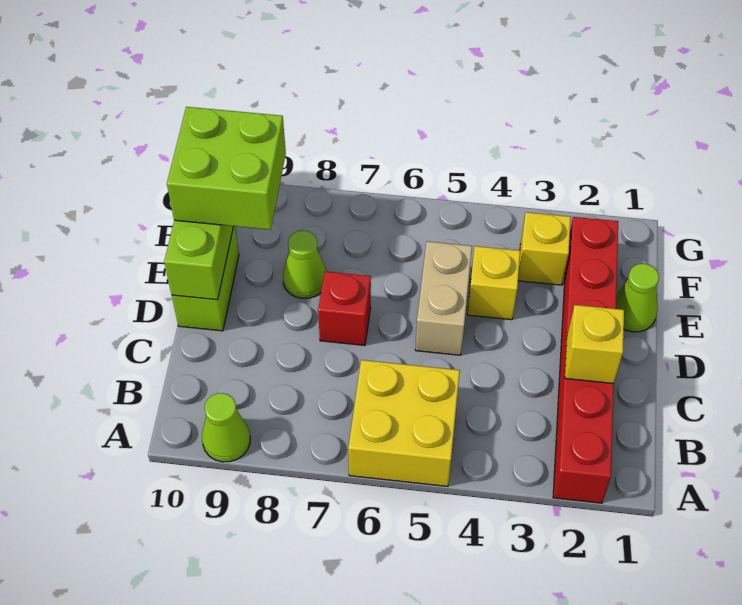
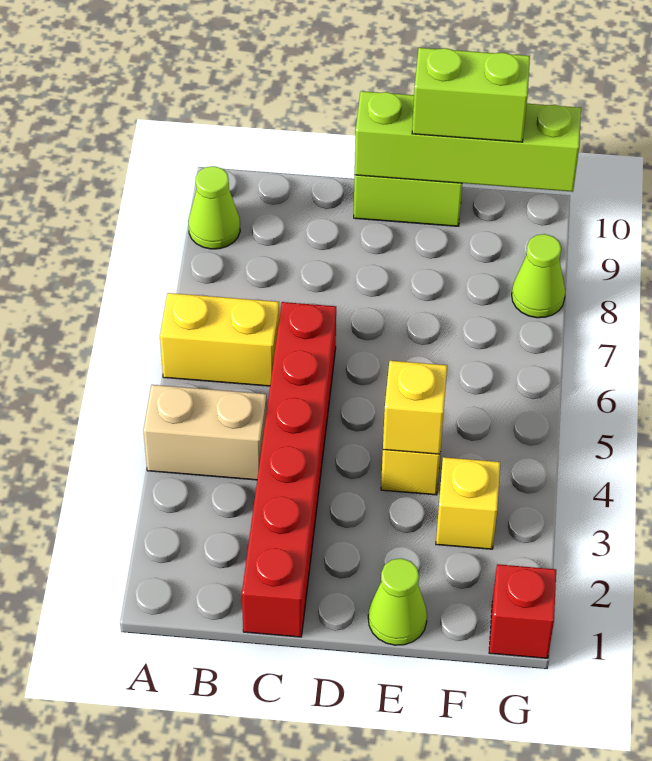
red 1x6 brick [553,217,618,503] -> red 1x6 brick turned to [242,302,336,637]
yellow 2x2 brick [348,360,460,486] -> yellow 1x2 brick [160,293,279,386]
yellow 1x1 brick [565,305,624,384] -> yellow 1x1 brick moved to [383,361,447,454]
tan 1x2 brick [415,241,472,355] -> tan 1x2 brick moved to [143,385,267,480]
red 1x1 brick [318,271,371,346] -> red 1x1 brick moved to [489,564,556,658]
lime 1x1 cone [283,230,327,298] -> lime 1x1 cone moved to [512,234,565,318]
lime 2x2 brick [167,107,286,230] -> lime 1x2 brick [412,48,530,142]

